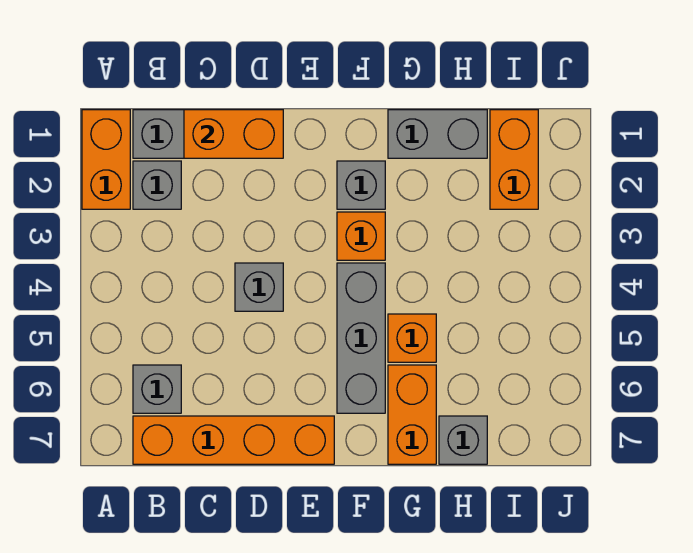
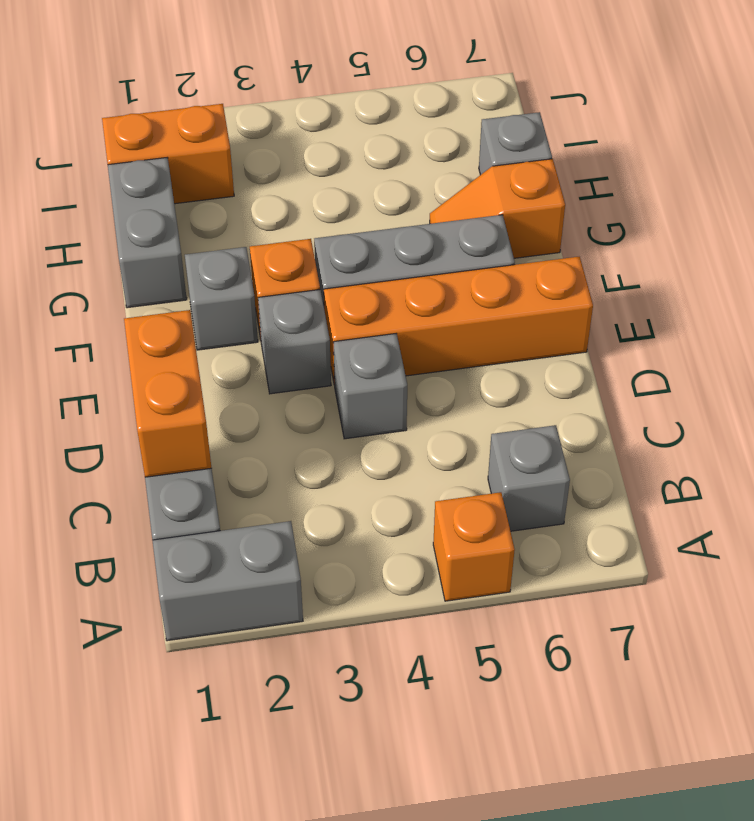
orange 1x2 brick [82,110,130,209] -> grey 1x2 brick [152,521,303,641]
grey 1x1 brick [133,161,181,209] -> grey 1x1 brick moved to [258,290,331,394]
orange 1x4 brick [133,416,334,464] -> orange 1x4 brick turned to [324,257,593,385]
orange 1x1 brick [388,314,436,362] -> orange 1x1 brick moved to [433,492,515,601]
orange 1x2 brick [388,365,436,464] -> orange 1x2 slope [430,159,565,258]

